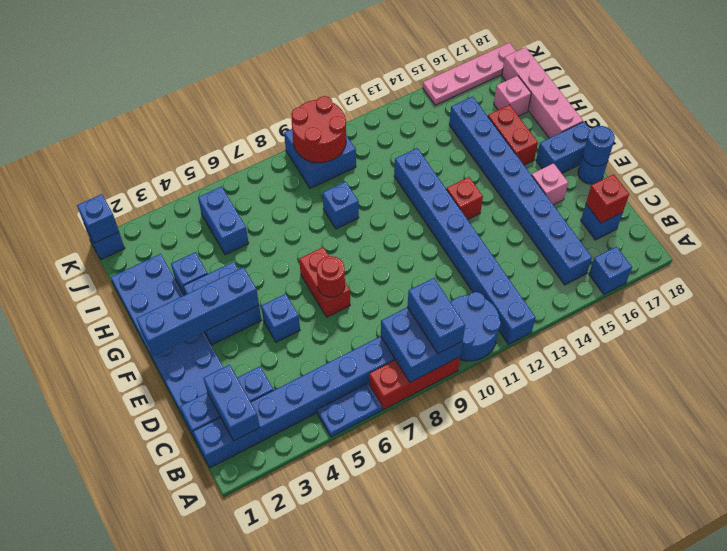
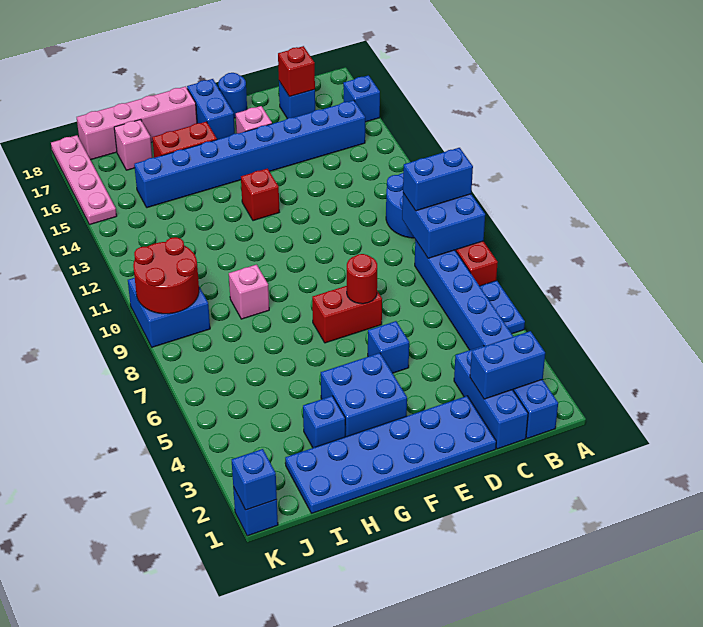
blue 1x8 brick [394,148,536,344] -> none
blue 1x1 round brick [583,126,615,166] -> none
blue 1x4 brick [136,267,259,356] -> none
blue 1x1 brick [323,182,359,229] -> pink 1x1 brick [229,265,269,319]
blue 1x2 brick [198,186,249,255] -> none

